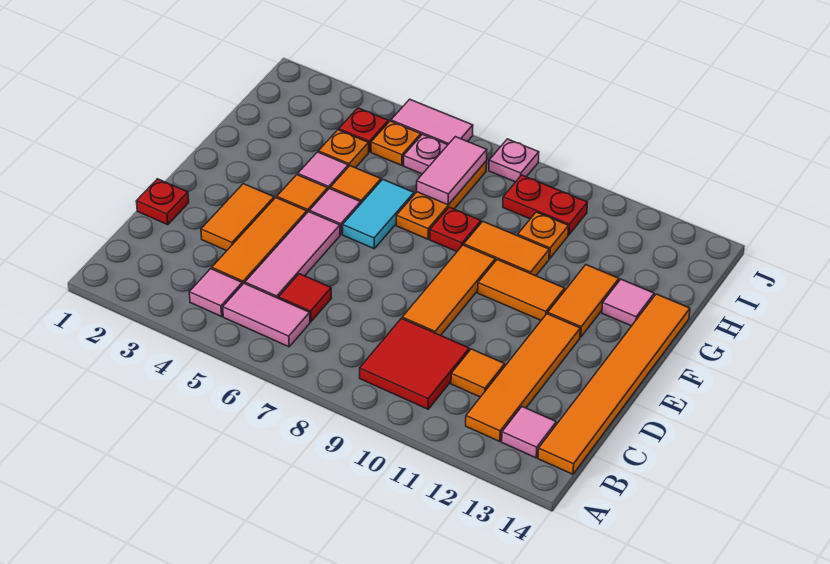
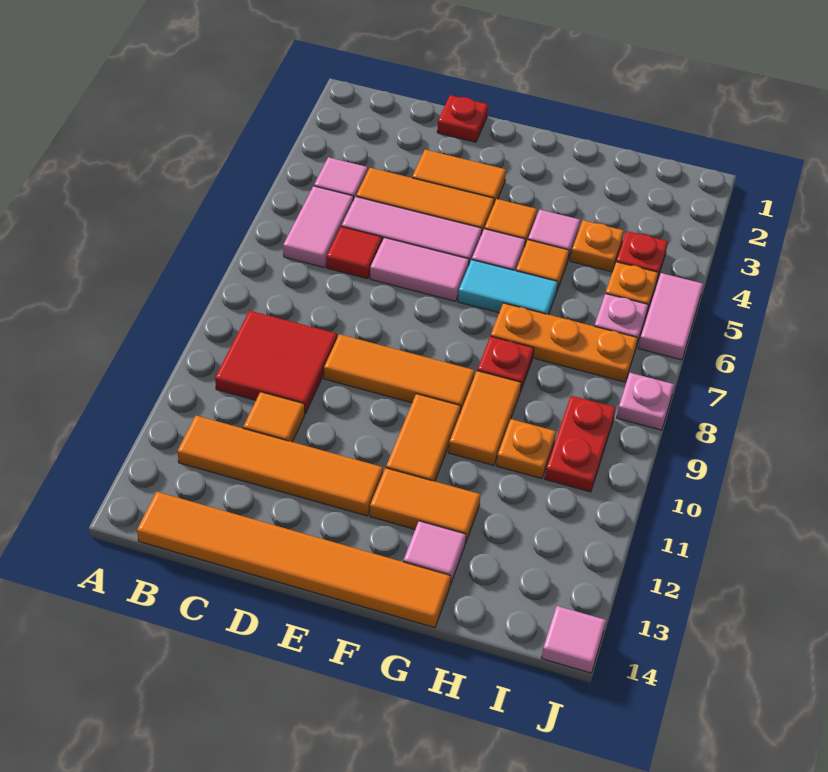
pink 1x1 tile [502,407,556,458] -> pink 1x1 tile moved to [542,606,606,673]
pink 1x2 tile [417,137,487,205] -> pink 1x2 tile moved to [370,238,469,301]

